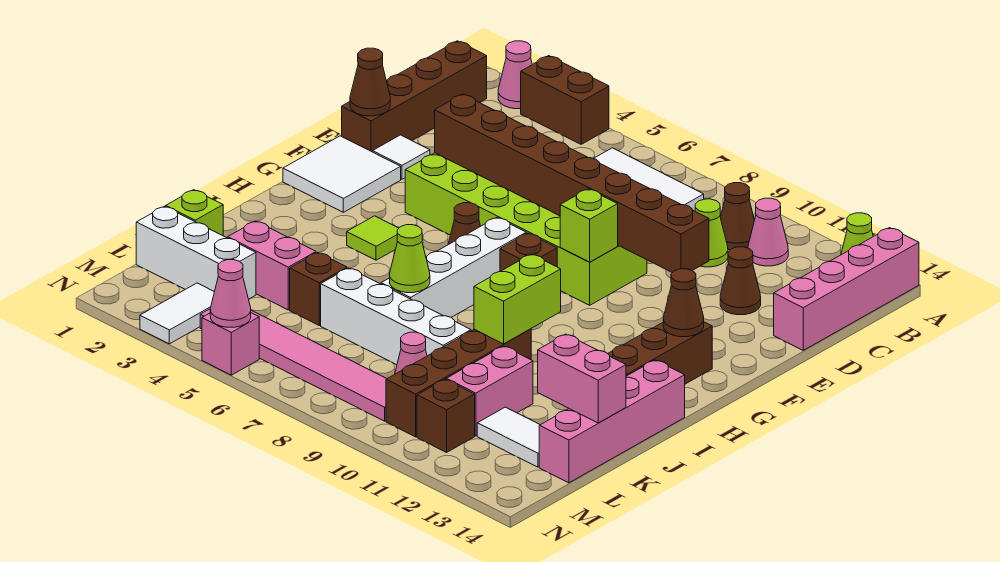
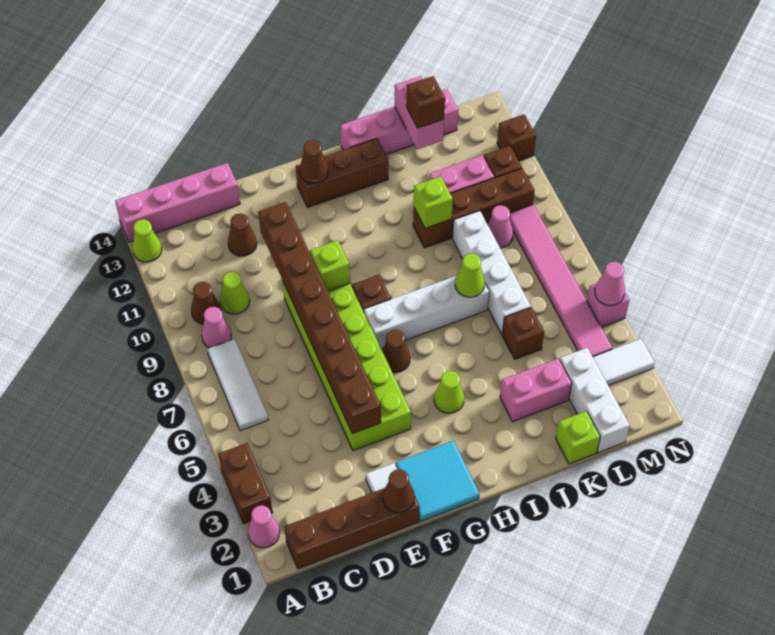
pink 1x1 cone [748,198,788,266] -> pink 1x1 cone moved to [201,307,231,348]
white 2x2 tile [283,136,401,212] -> cyan 2x2 tile [396,441,479,521]
lime 1x1 tile [347,216,399,260] -> lime 1x1 cone [434,371,464,413]
lime 1x2 brick [474,254,561,344] -> lime 1x1 brick [414,176,453,228]
pink 1x2 brick [228,221,316,310] -> pink 1x2 brick turned to [500,358,572,422]
none -> brown 1x1 brick [406,76,445,128]
white 1x2 tile [477,407,540,467] -> none
none -> brown 1x1 brick [497,115,536,161]

